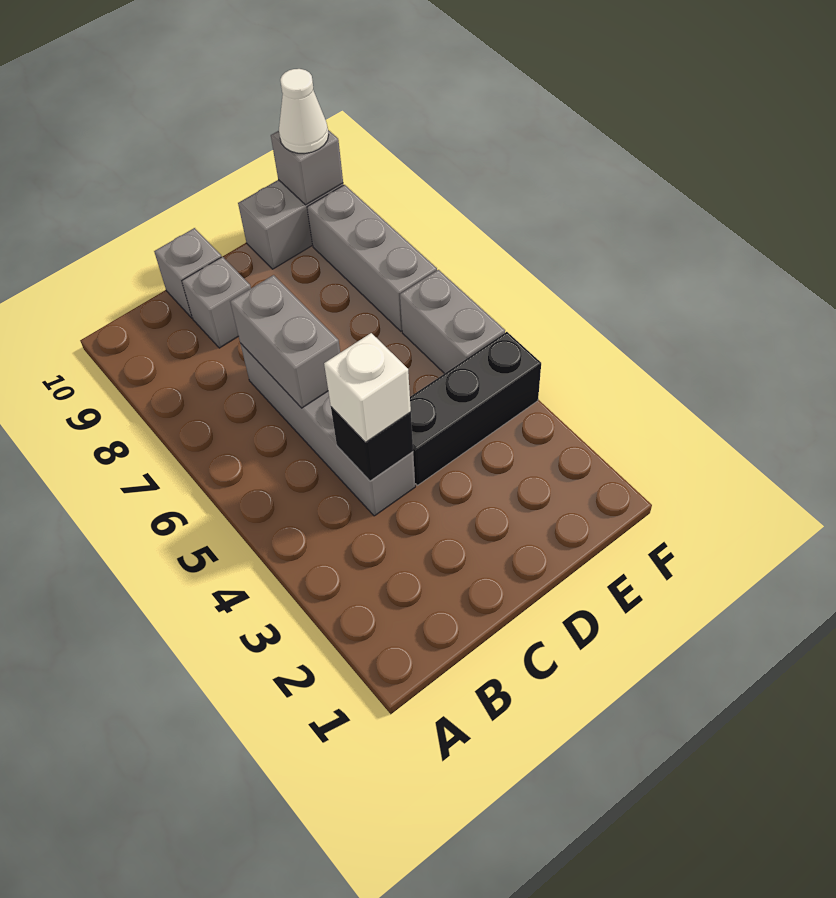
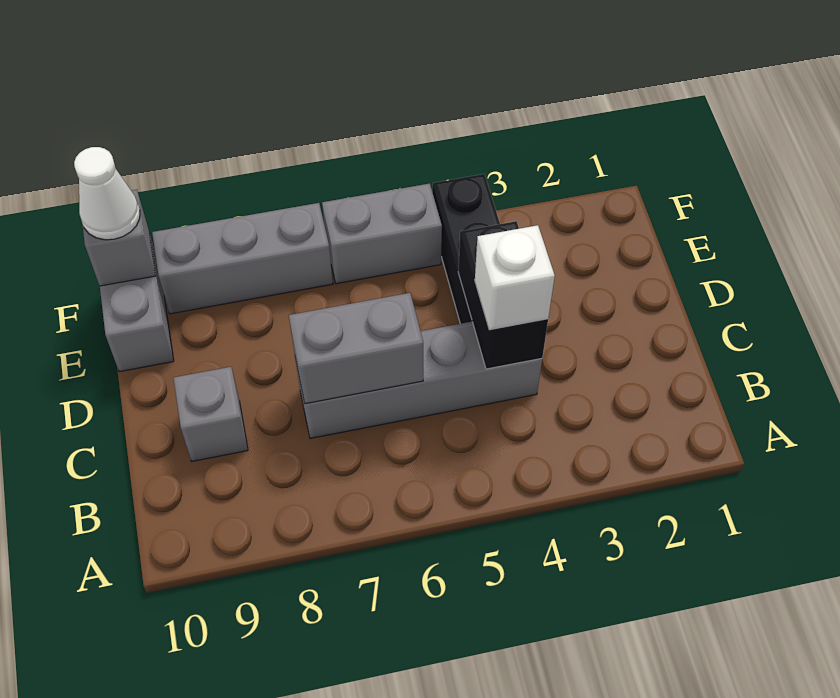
black 1x1 brick [331,407,413,481] -> black 1x2 brick [458,221,548,369]
grey 1x1 brick [154,228,222,318] -> none

